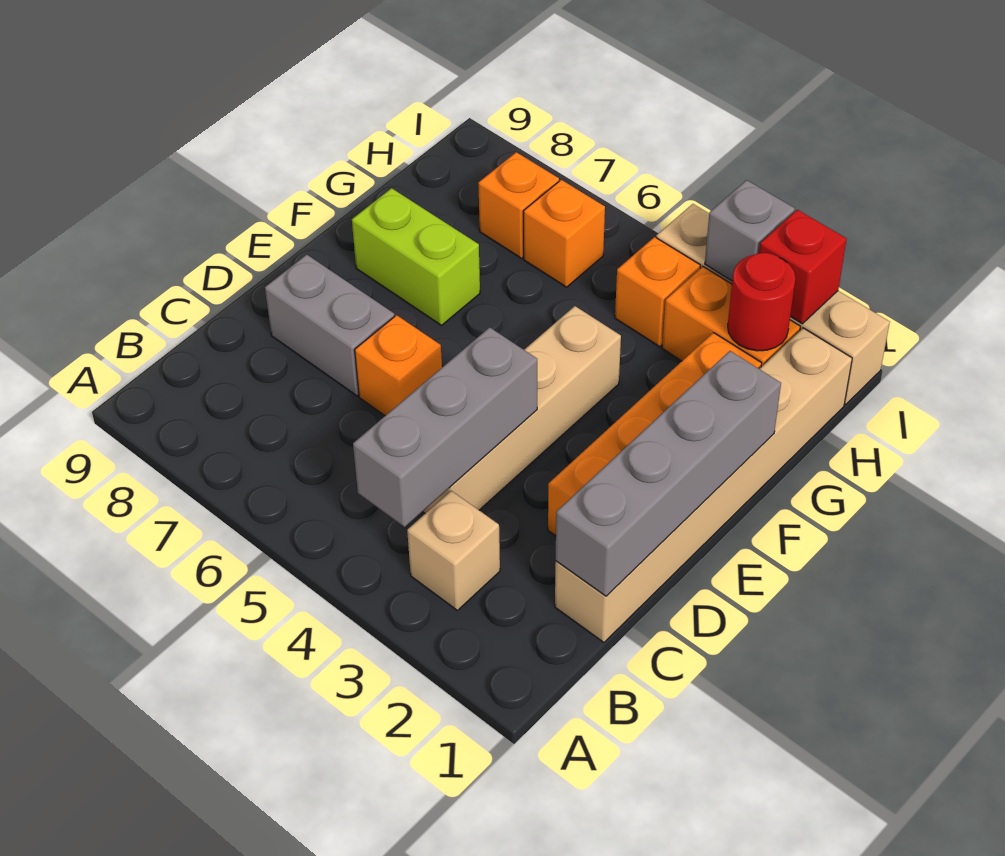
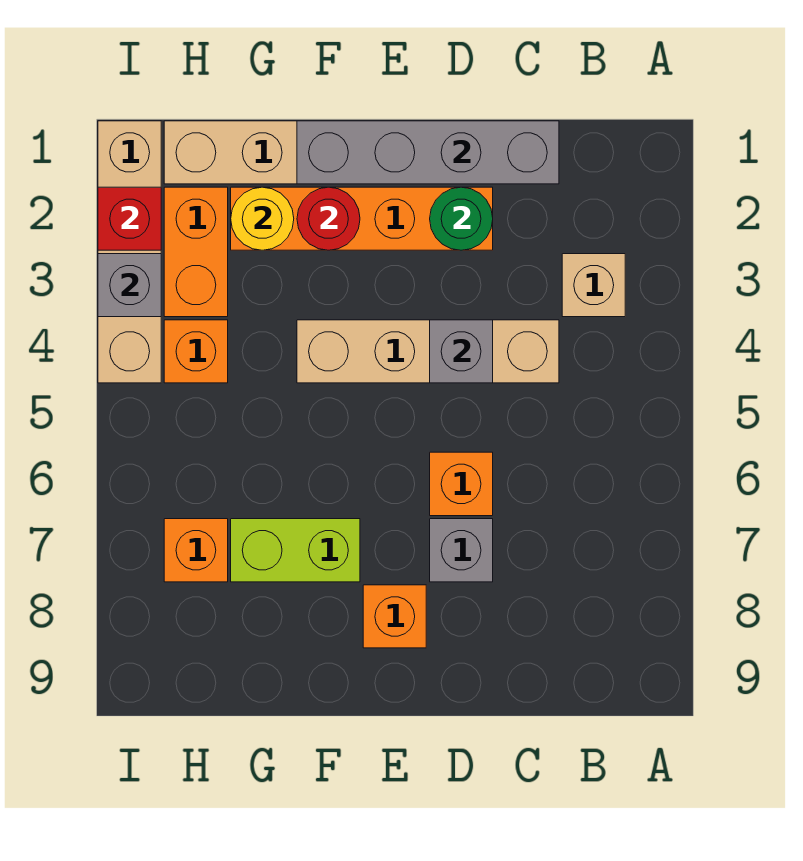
grey 1x3 brick [353,327,537,527] -> grey 1x1 brick [430,320,493,383]
none -> green 1x1 round brick [430,187,493,250]
grey 1x2 brick [265,255,395,396] -> grey 1x1 brick [430,519,493,582]
lime 1x2 brick [352,188,480,325] -> lime 1x2 brick turned to [231,519,360,582]
none -> yellow 1x1 round brick [231,187,294,250]
red 1x1 round brick [728,253,795,351] -> red 1x1 round brick moved to [297,187,360,250]
orange 1x1 brick [524,180,605,287] -> orange 1x1 brick moved to [363,585,426,648]

